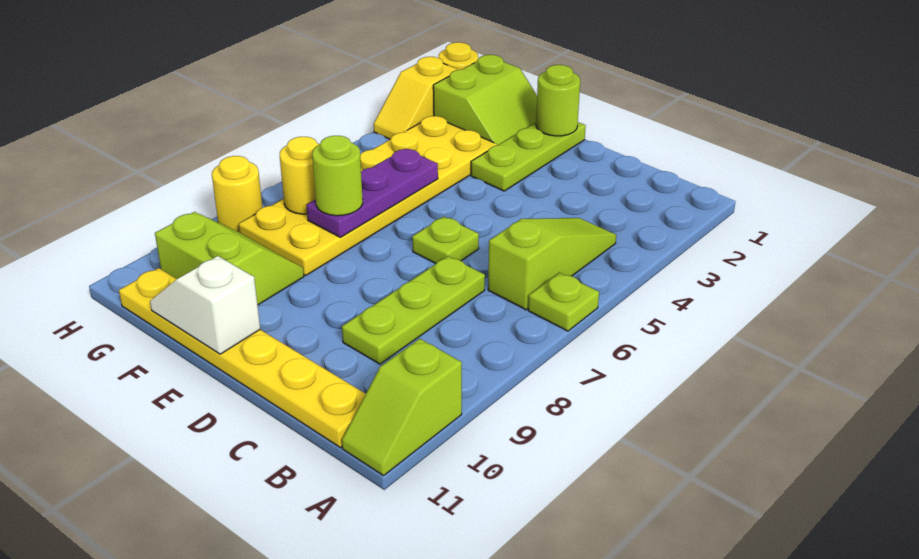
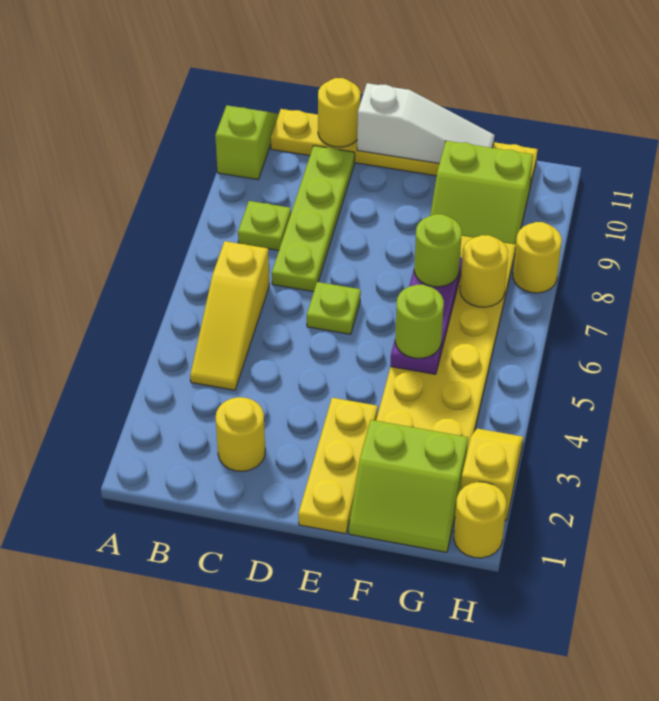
lime 1x1 plate [528,273,599,331] -> lime 1x1 plate moved to [238,201,291,250]
lime 1x3 slope [488,218,616,310] -> yellow 1x3 slope [190,241,269,390]
none -> yellow 1x1 round brick [216,397,265,471]
lime 1x3 plate [342,256,485,364] -> lime 1x4 plate [272,146,355,292]
none -> yellow 1x1 round brick [318,78,360,147]
lime 1x3 plate [471,122,586,191] -> yellow 1x3 plate [298,398,378,534]
lime 1x1 round brick [536,65,580,136] -> lime 1x1 round brick moved to [395,285,444,358]
white 1x2 slope [150,256,260,354] -> white 1x3 slope [357,83,494,164]
lime 2x2 slope [433,55,537,145] -> lime 2x2 slope turned to [349,420,468,552]

